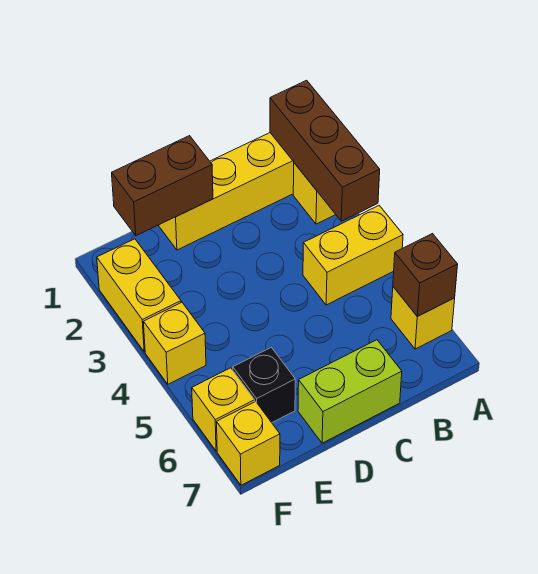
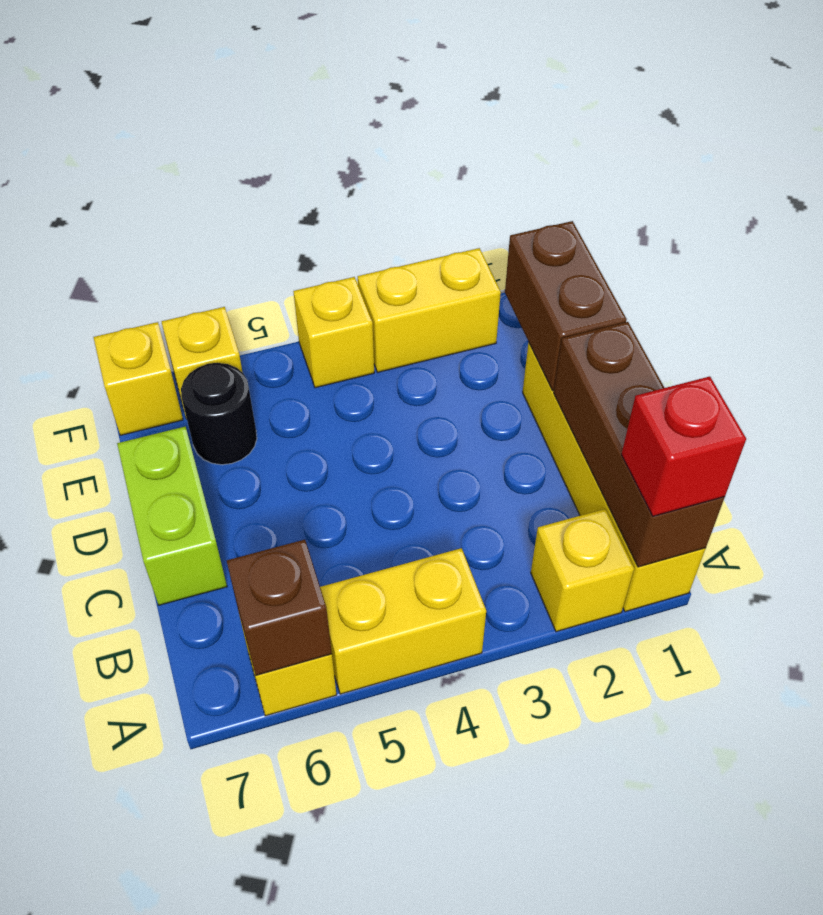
brown 1x3 brick [270,80,380,221] -> brown 1x3 brick turned to [554,322,725,567]
none -> red 1x1 brick [621,376,746,516]
yellow 1x2 brick [303,206,403,305] -> yellow 1x2 brick turned to [320,548,486,694]
black 1x1 brick [233,347,295,423] -> black 1x1 round brick [181,363,257,465]

